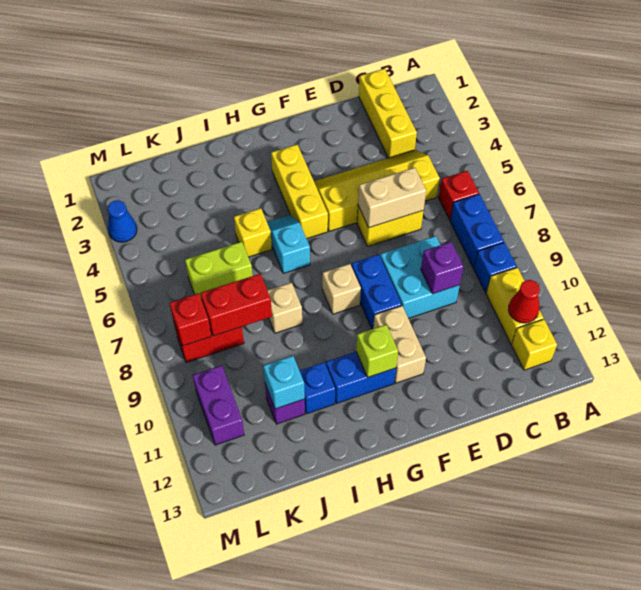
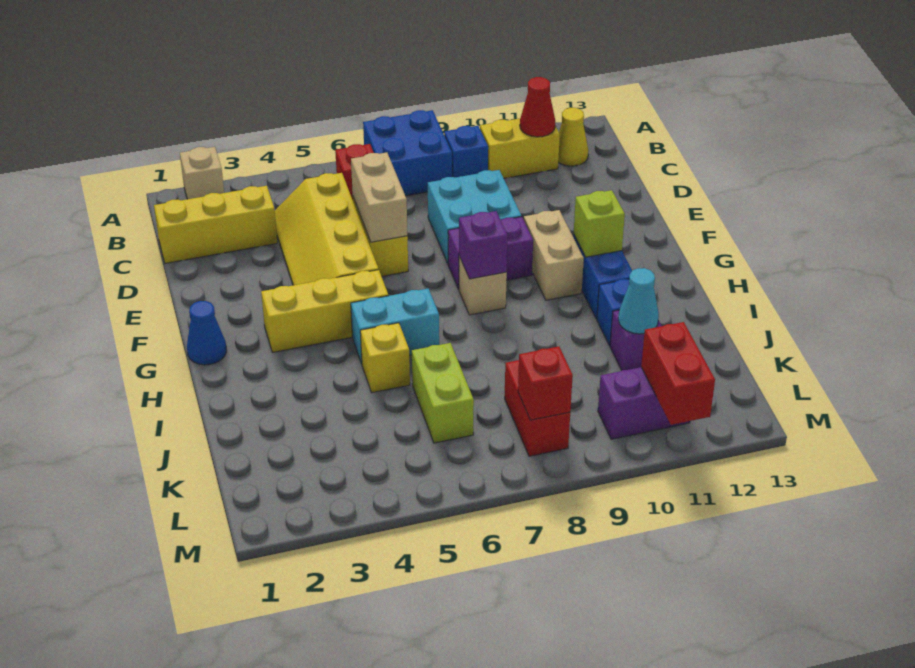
blue 1x2 brick [450,194,504,268] -> blue 2x2 brick [363,110,452,196]
yellow 1x1 brick [512,319,557,370] -> yellow 1x1 cone [558,108,588,166]
purple 1x1 brick [421,242,464,294] -> purple 1x1 brick moved to [459,211,508,279]
blue 1x2 brick [351,254,402,329] -> purple 1x2 brick [448,217,533,289]
tan 1x2 brick [373,306,426,383] -> tan 1x2 brick turned to [524,210,584,300]
cyan 1x2 slope [267,215,310,273] -> cyan 1x2 brick [351,288,439,364]
tan 1x1 brick [268,283,302,333] -> tan 1x1 brick moved to [180,147,224,199]
red 1x2 brick [201,274,272,336] -> red 1x2 brick moved to [641,322,715,425]
cyan 1x1 brick [263,356,305,409] -> cyan 1x1 cone [618,268,659,334]
blue 1x1 cone [108,200,137,242] -> blue 1x1 cone moved to [187,301,227,365]

